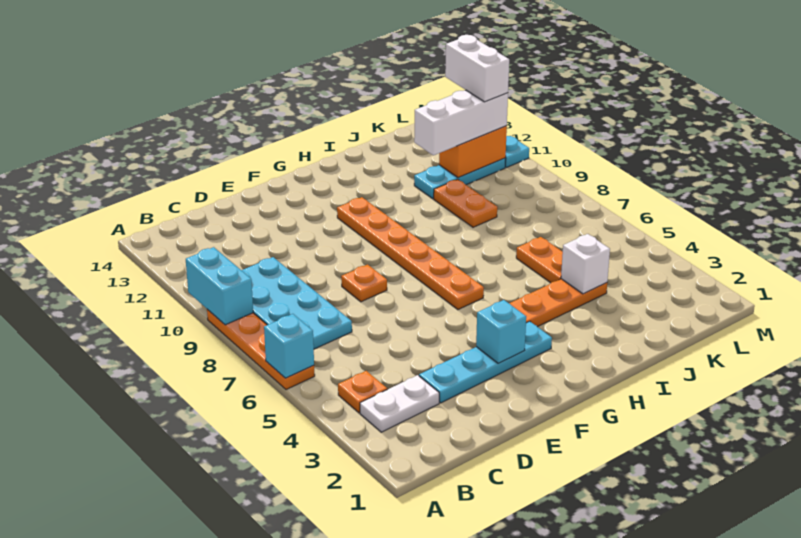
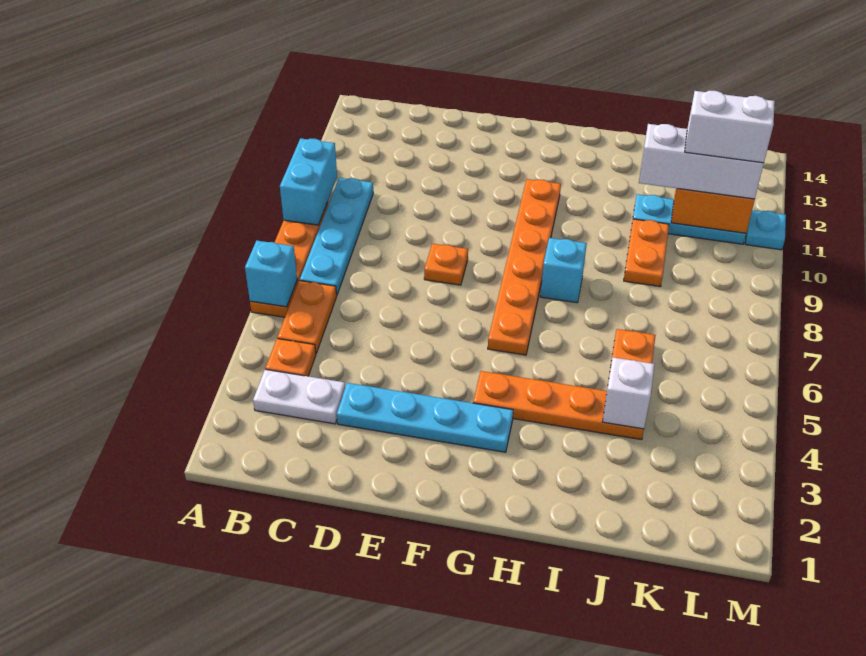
none -> orange 1x2 plate [277,281,337,353]
cyan 2x4 plate [242,257,352,349] -> cyan 1x4 plate [300,178,373,295]
cyan 1x1 brick [476,300,526,364] -> cyan 1x1 brick moved to [540,238,587,303]
white 1x2 brick [445,35,509,102] -> white 1x2 brick turned to [685,91,775,163]

